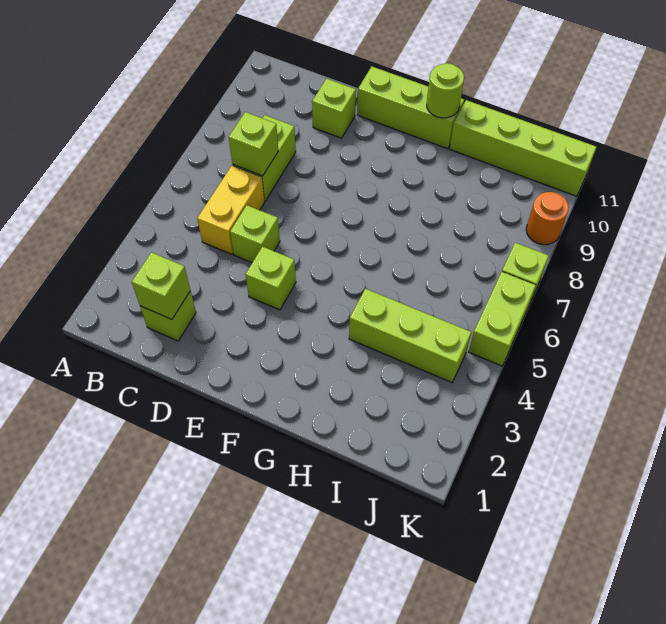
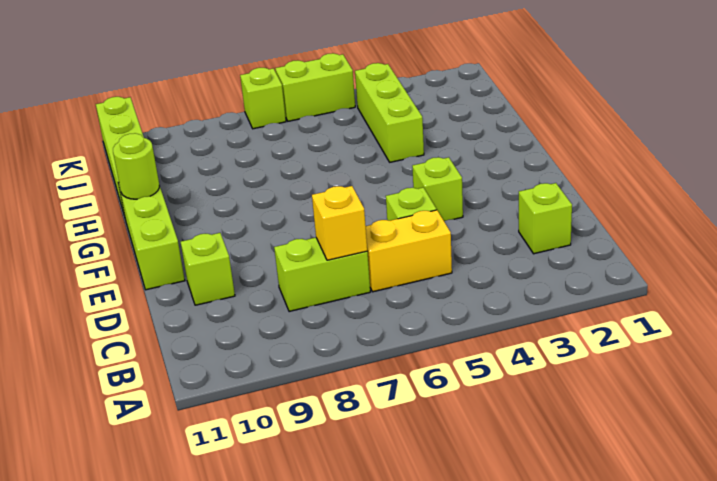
lime 1x1 brick [132,252,190,319] -> none
lime 1x1 brick [229,112,278,176] -> yellow 1x1 brick [312,186,367,260]
orange 1x1 round brick [526,192,569,245] -> none

